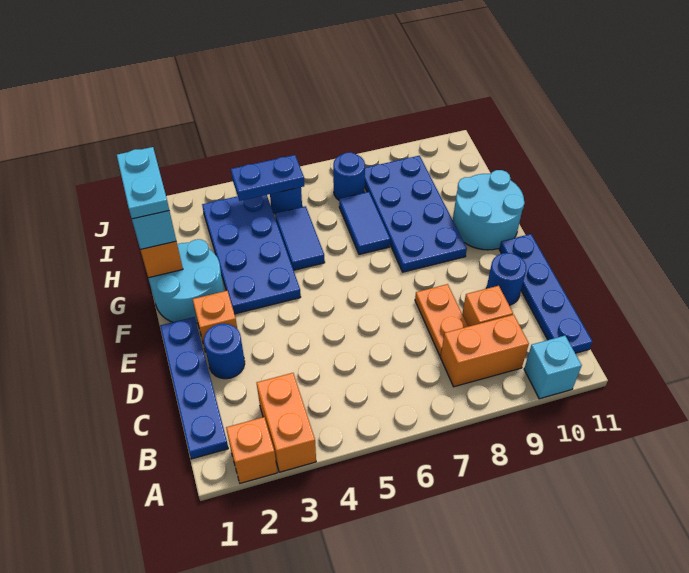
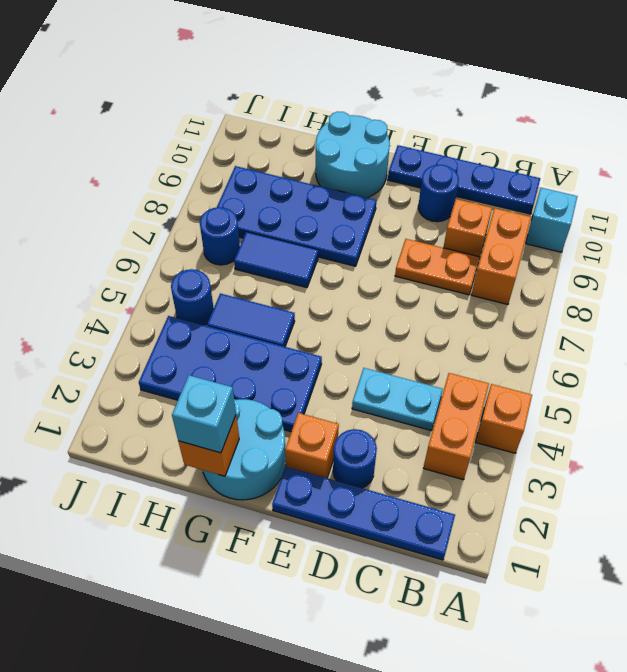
orange 1x1 brick [226,417,277,483] -> orange 1x1 brick moved to [476,384,532,453]
orange 1x2 brick [257,373,316,472] -> orange 1x2 brick turned to [424,373,489,480]
cyan 1x2 plate [117,147,169,219] -> cyan 1x2 plate moved to [352,368,443,431]
blue 1x2 plate [231,155,304,201] -> none

